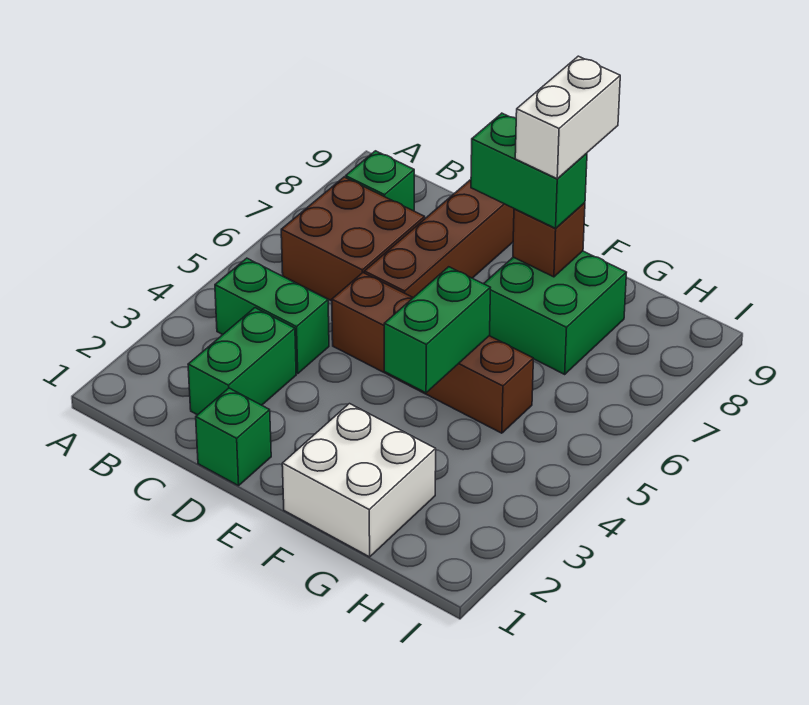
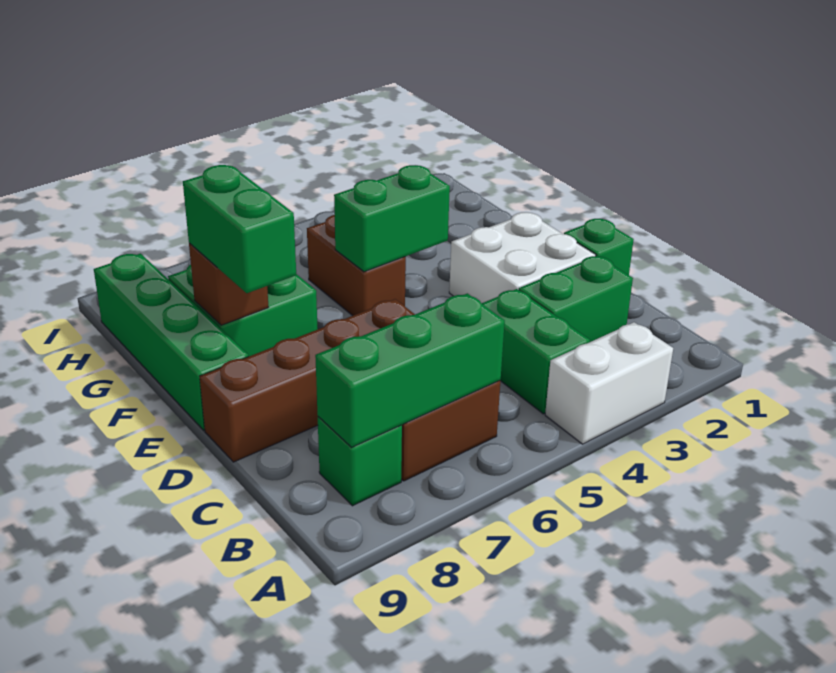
none -> green 1x3 brick [315,293,505,447]
brown 1x4 brick [332,273,533,433] -> brown 1x2 brick [307,215,406,316]
none -> green 1x4 brick [94,254,249,430]
white 2x2 brick [282,404,436,557] -> white 2x2 brick moved to [449,212,596,303]
white 1x2 brick [515,56,620,179] -> white 1x2 brick moved to [545,322,673,444]

